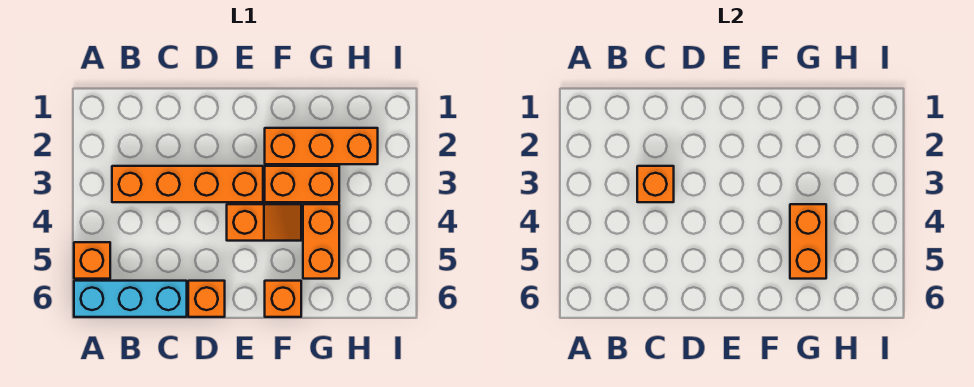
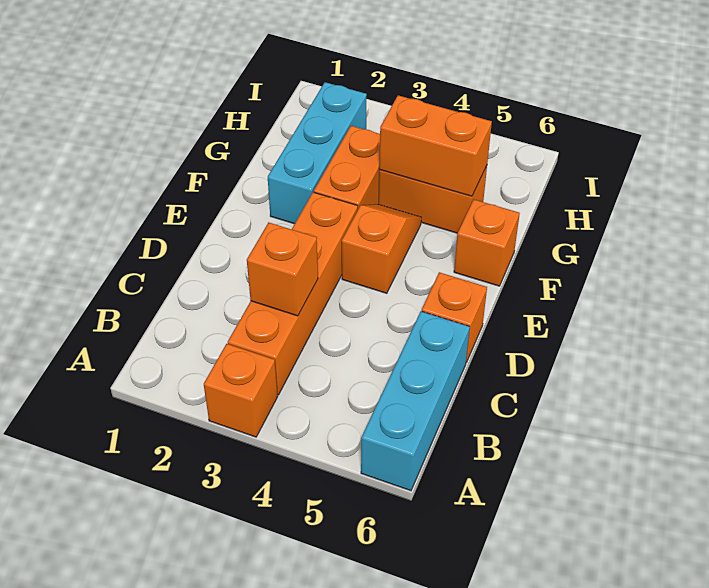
orange 1x1 brick [74,242,110,279] -> orange 1x1 brick moved to [204,344,278,437]
orange 1x3 brick [265,128,378,164] -> cyan 1x3 brick [268,82,367,224]

